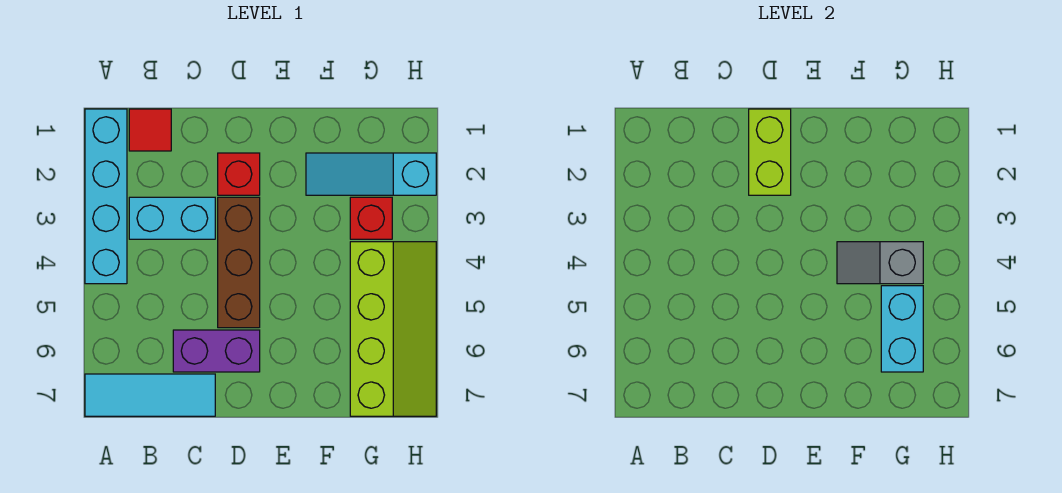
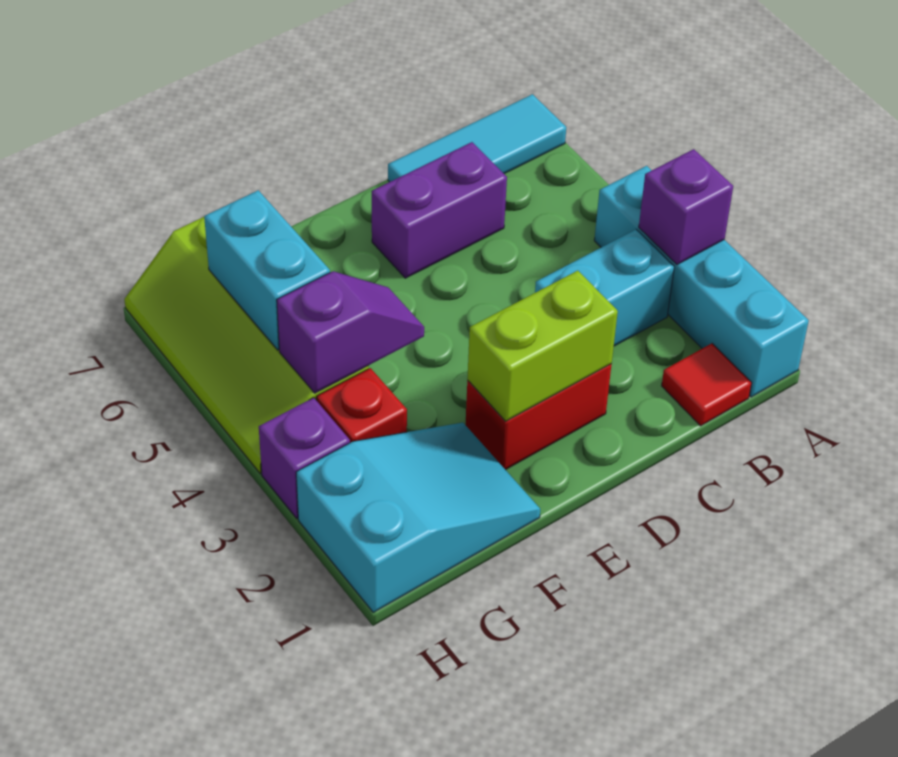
none -> purple 1x1 brick [639,149,733,265]
lime 1x2 brick [749,109,791,195] -> lime 1x2 brick turned to [467,271,618,421]
red 1x1 brick [218,153,260,195] -> red 1x2 brick [466,364,612,470]
brown 1x3 brick [218,197,260,328] -> none
cyan 1x3 slope [306,153,436,195] -> cyan 2x3 slope [296,423,540,612]
grey 1x2 slope [837,242,923,284] -> purple 1x2 slope [277,271,424,393]
none -> purple 1x1 brick [259,398,350,518]

